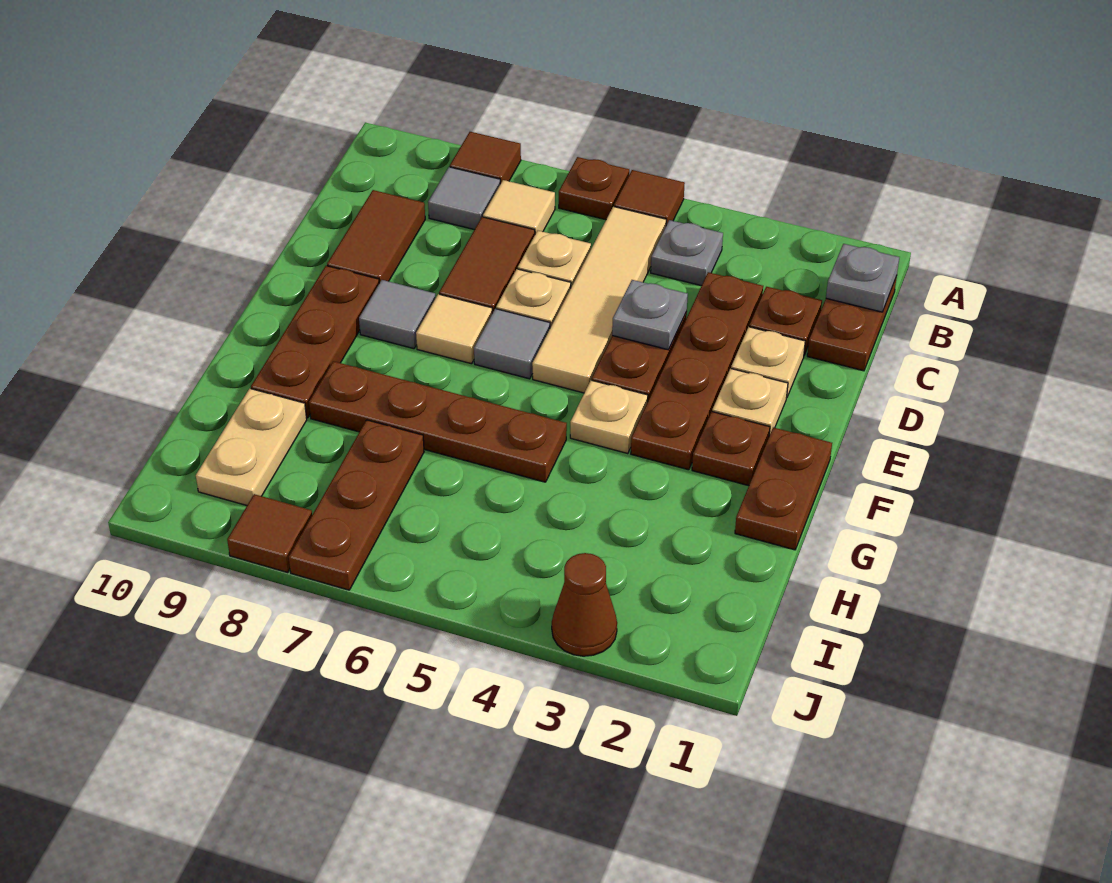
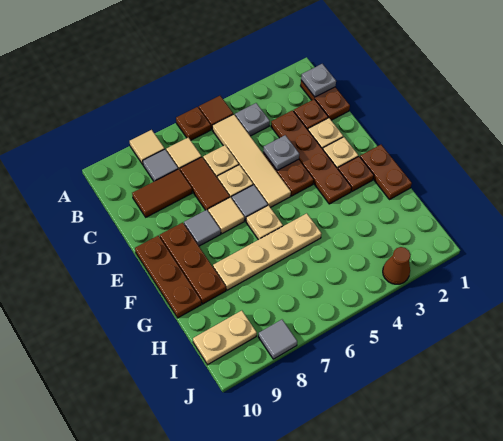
brown 1x1 tile [450,132,521,184] -> tan 1x1 tile [130,130,165,164]
brown 1x2 tile [327,190,425,283] -> brown 1x2 tile turned to [132,169,192,217]
tan 1x1 plate [570,380,648,454] -> tan 1x1 plate moved to [246,205,283,240]
brown 1x4 plate [309,361,567,482] -> tan 1x4 plate [213,213,321,290]
brown 1x3 plate [289,420,424,590] -> brown 1x3 plate moved to [135,236,201,318]
tan 1x2 plate [196,389,307,506] -> tan 1x2 plate turned to [193,311,257,365]
brown 1x1 tile [227,494,312,572] -> grey 1x1 tile [258,320,297,359]

